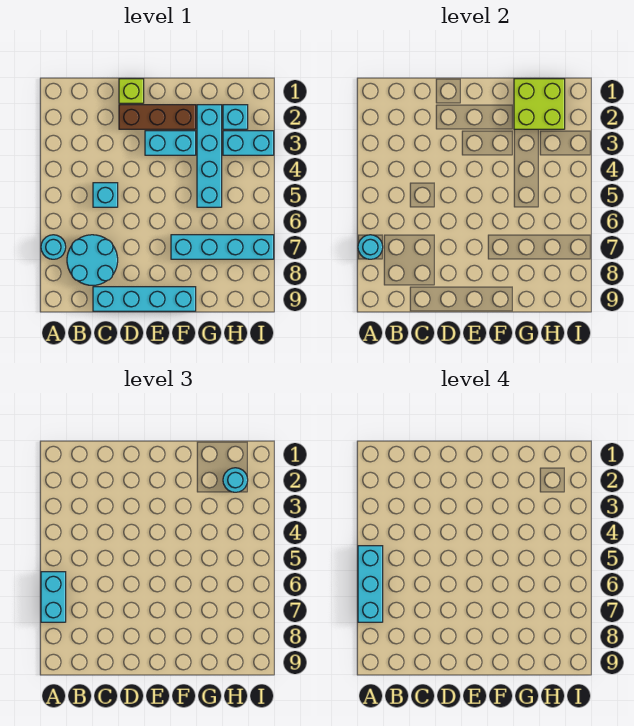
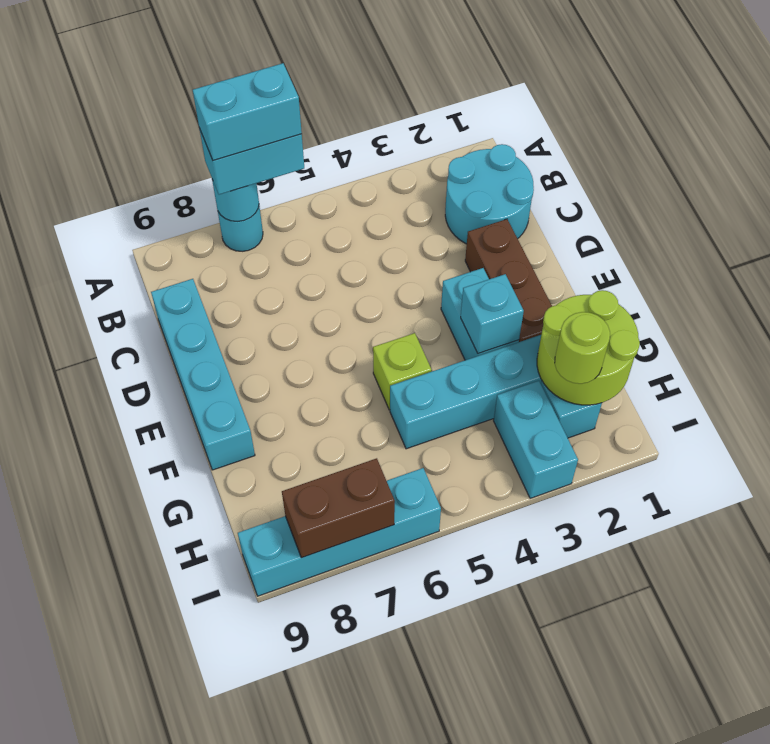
cyan 1x3 brick [358,546,383,622] -> cyan 1x2 brick [193,63,302,161]
cyan 2x2 round brick [67,235,118,285] -> cyan 2x2 round brick moved to [445,144,534,244]
cyan 1x1 brick [93,183,118,207] -> cyan 1x1 brick moved to [461,274,524,354]
lime 1x1 brick [119,79,144,103] -> lime 1x1 brick moved to [373,333,432,410]
cyan 1x4 brick [171,235,274,259] -> cyan 1x4 brick turned to [238,468,441,596]
lime 2x2 brick [514,79,565,129] -> lime 2x2 round brick [537,290,640,405]
cyan 1x1 round brick [223,468,248,492] -> lime 1x1 round brick [555,312,610,384]
none -> brown 1x2 brick [282,458,395,558]

